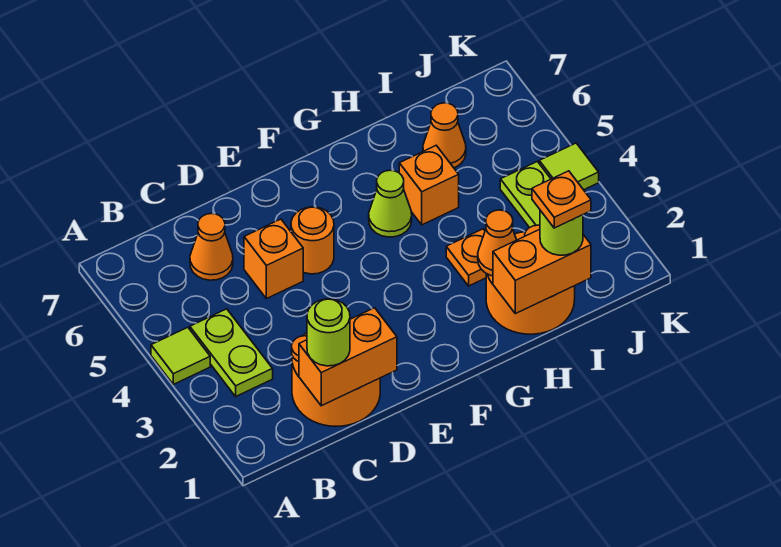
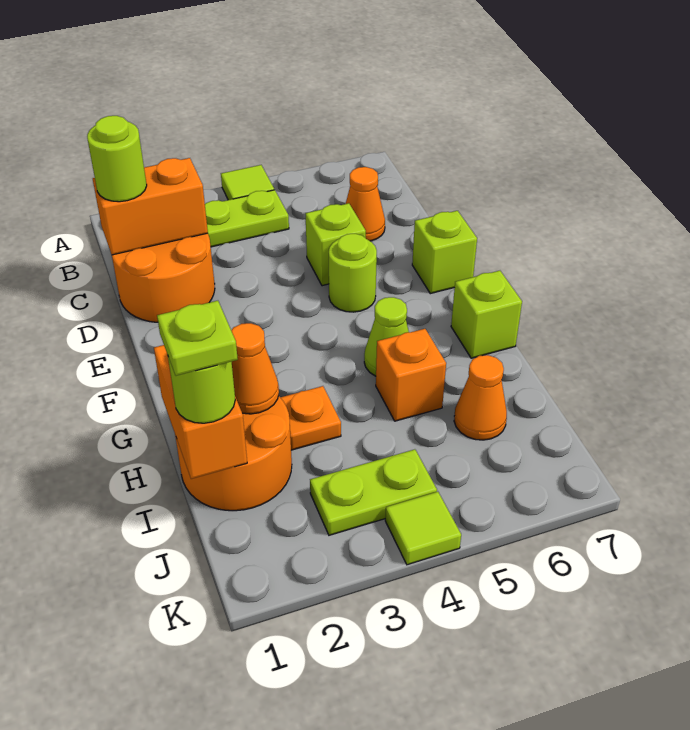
orange 1x2 brick [299,308,397,406] -> orange 1x2 brick turned to [93,158,208,255]
orange 1x1 brick [244,219,303,299] -> lime 1x1 brick [306,203,366,286]
orange 1x1 round brick [291,207,334,274] -> lime 1x1 round brick [329,234,377,312]
none -> lime 1x1 brick [412,211,477,294]
none -> lime 1x1 brick [451,271,522,358]
orange 1x1 plate [532,171,591,228] -> lime 1x1 plate [157,301,238,376]

